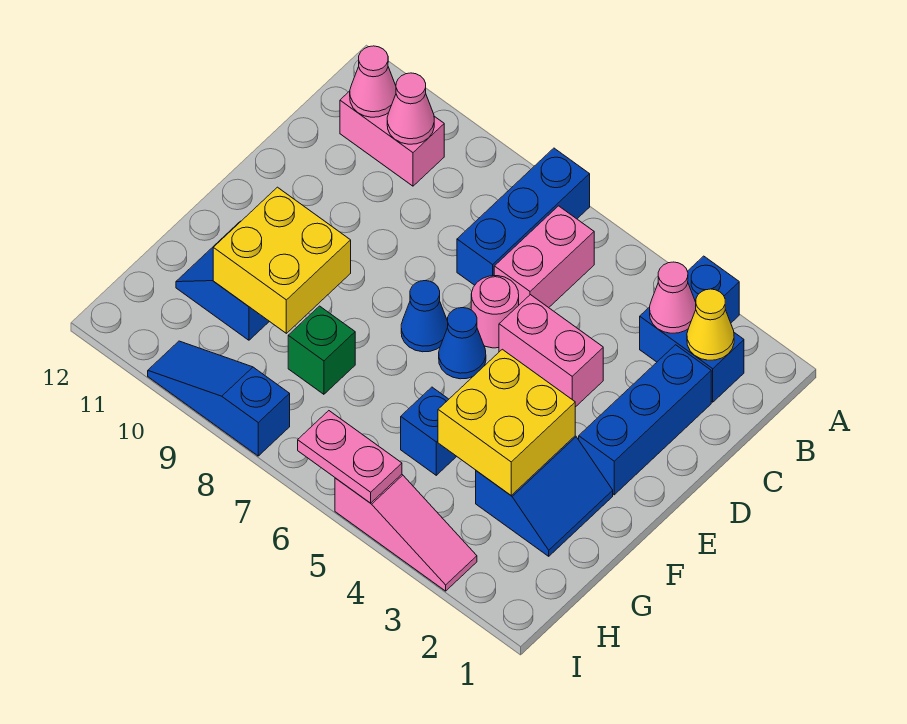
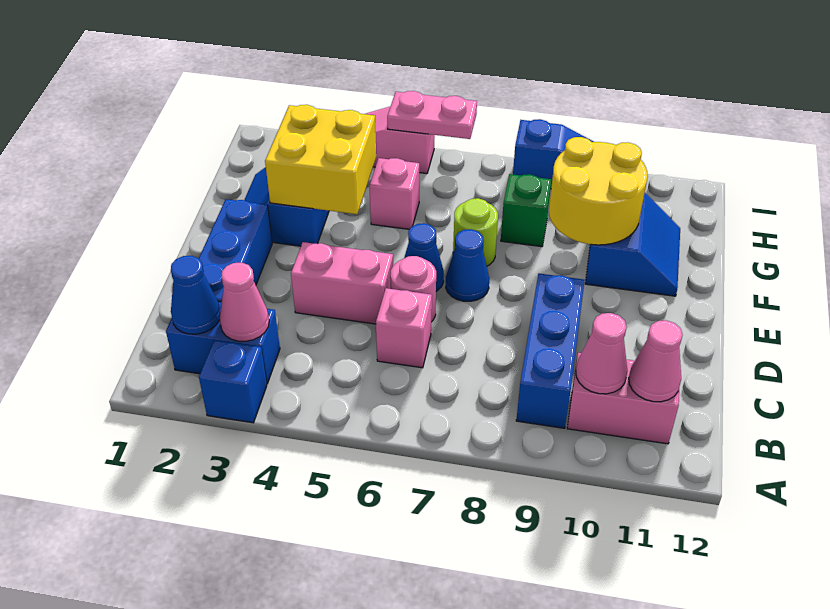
blue 1x3 brick [457,148,590,285] -> blue 1x3 brick moved to [516,274,585,428]
yellow 1x1 cone [687,289,734,360] -> blue 1x1 cone [171,256,220,334]
pink 1x2 brick [494,206,594,308] -> pink 1x1 brick [376,288,432,368]
none -> lime 1x1 round brick [453,198,498,266]
yellow 2x2 brick [213,187,351,333] -> yellow 2x2 round brick [549,137,648,245]
blue 1x1 brick [401,387,457,475] -> pink 1x1 brick [369,158,419,229]

